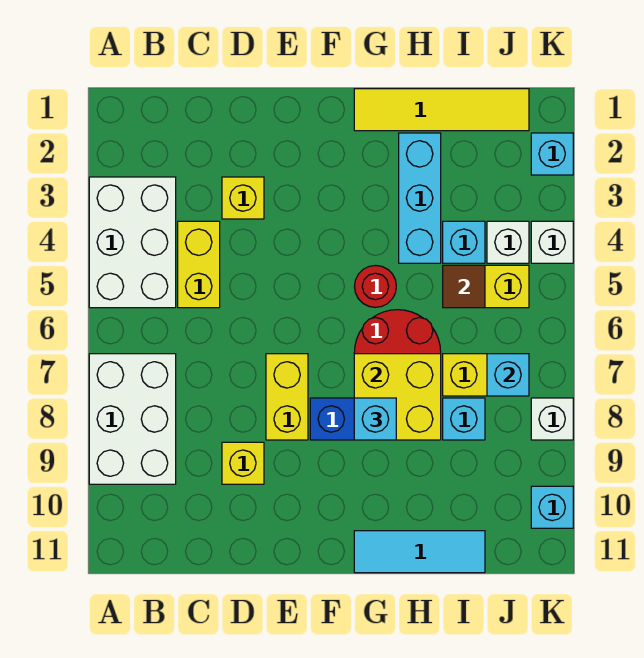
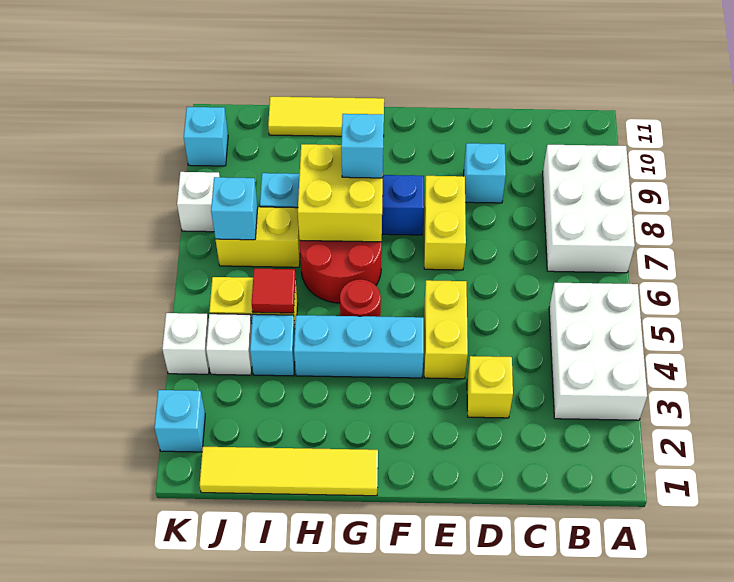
yellow 1x2 brick [178,221,220,308] -> yellow 1x2 brick moved to [424,280,468,379]
yellow 1x1 brick [222,442,264,484] -> cyan 1x1 brick [464,143,506,203]
cyan 1x3 tile [354,531,485,573] -> yellow 1x3 tile [268,97,384,137]
cyan 1x3 brick [399,133,441,263] -> cyan 1x3 brick turned to [294,315,424,378]
brown 1x1 tile [443,265,485,308] -> red 1x1 tile [252,269,296,313]

